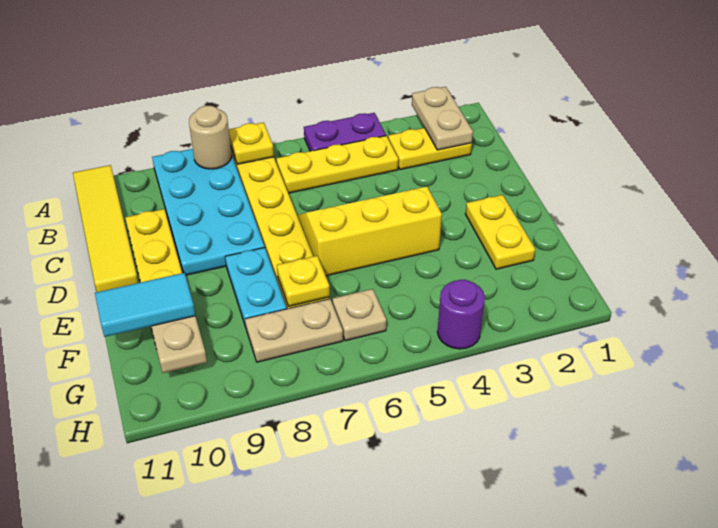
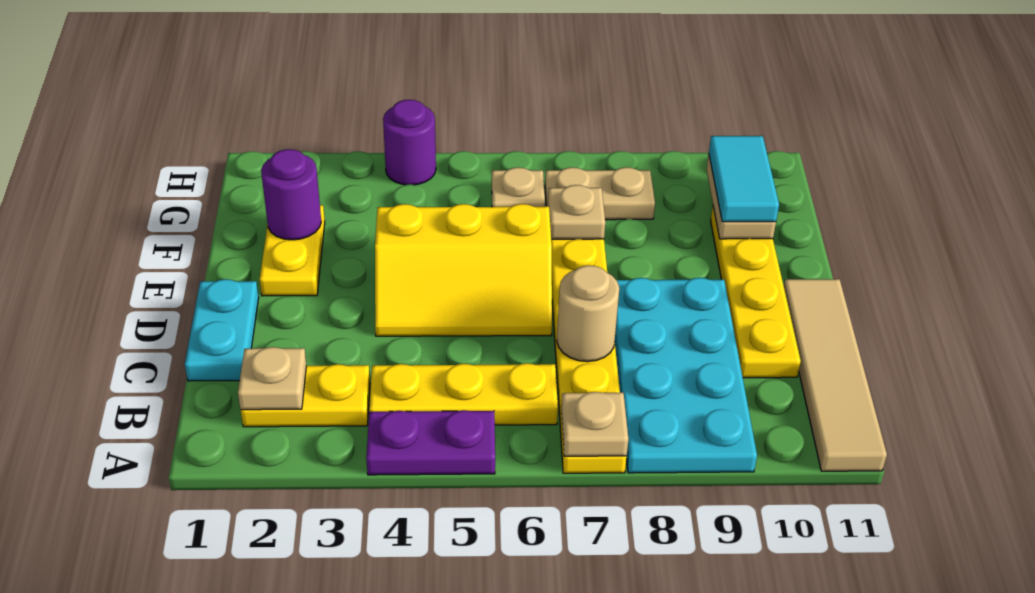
tan 1x2 plate [412,87,473,150] -> tan 1x1 plate [238,347,306,410]
yellow 1x1 plate [229,122,274,164] -> tan 1x1 plate [561,392,628,456]
tan 1x1 round brick [189,106,232,169] -> tan 1x1 round brick moved to [557,265,619,362]
yellow 1x4 tile [73,165,138,292] -> tan 1x4 tile [784,279,887,471]
cyan 1x2 plate [225,248,287,327] -> cyan 1x2 plate moved to [185,279,259,381]
none -> purple 1x1 round brick [261,149,321,240]
yellow 1x1 plate [277,256,330,306] -> tan 1x1 plate [548,185,605,239]
cyan 1x2 tile [95,273,195,337] -> cyan 1x2 tile turned to [709,136,779,222]

